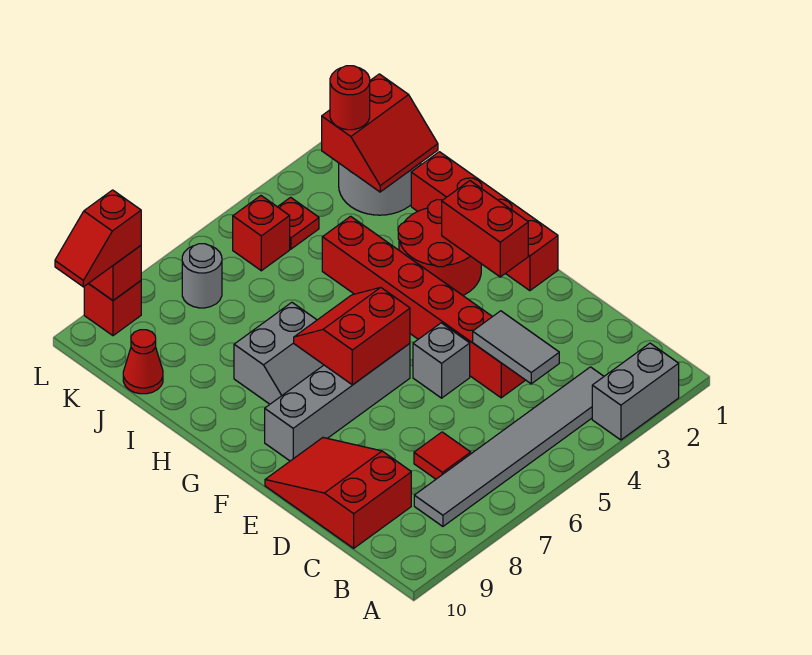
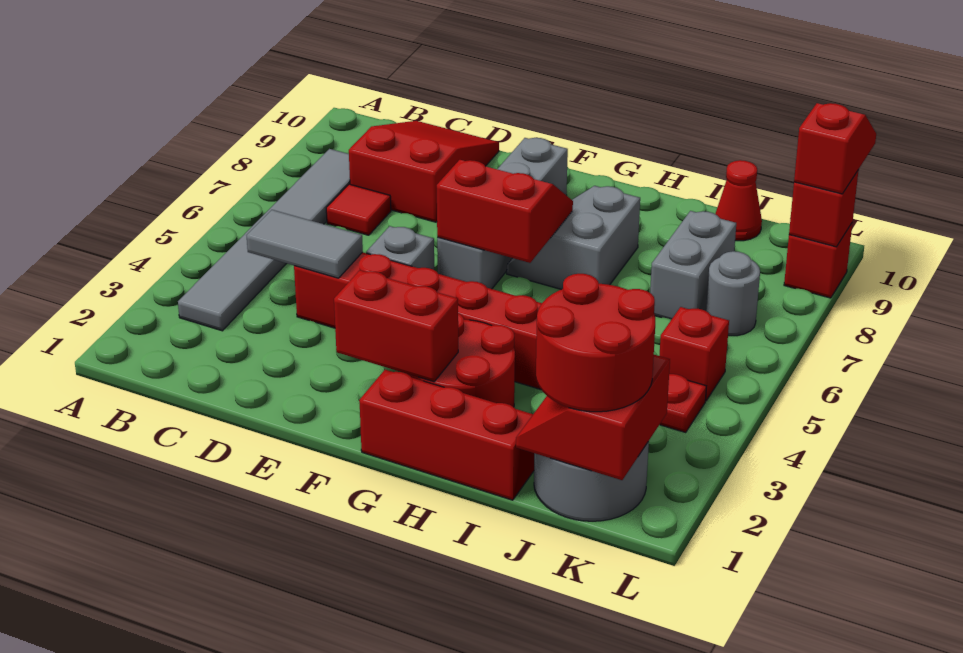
grey 1x2 brick [592,343,679,440] -> grey 1x2 brick moved to [650,211,736,320]
red 2x3 slope [265,438,411,548] -> red 2x3 slope turned to [349,121,499,222]
red 1x4 brick [411,152,558,291] -> red 1x3 brick [359,370,534,500]
red 2x2 slope [294,287,410,385] -> red 2x2 slope turned to [437,160,573,263]
red 1x1 round brick [330,66,370,130] -> red 2x2 round brick [536,274,655,412]

